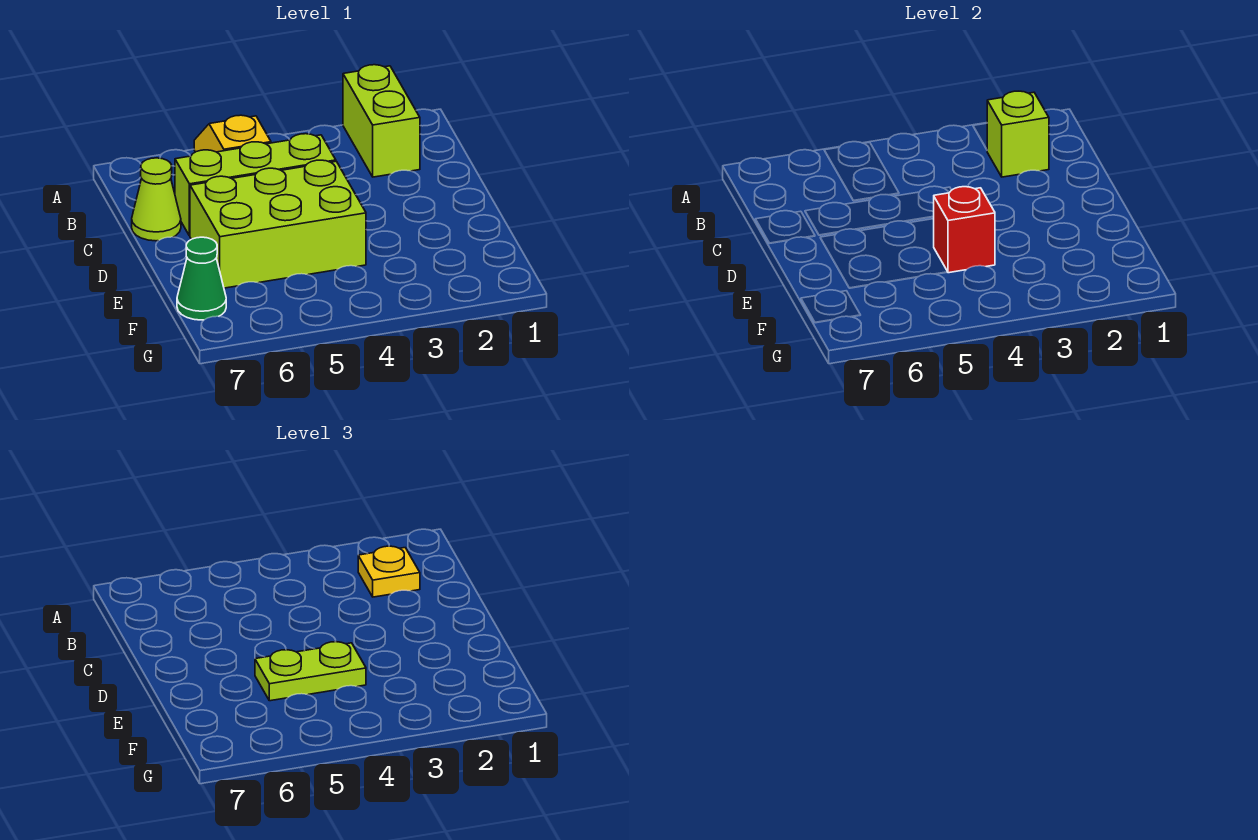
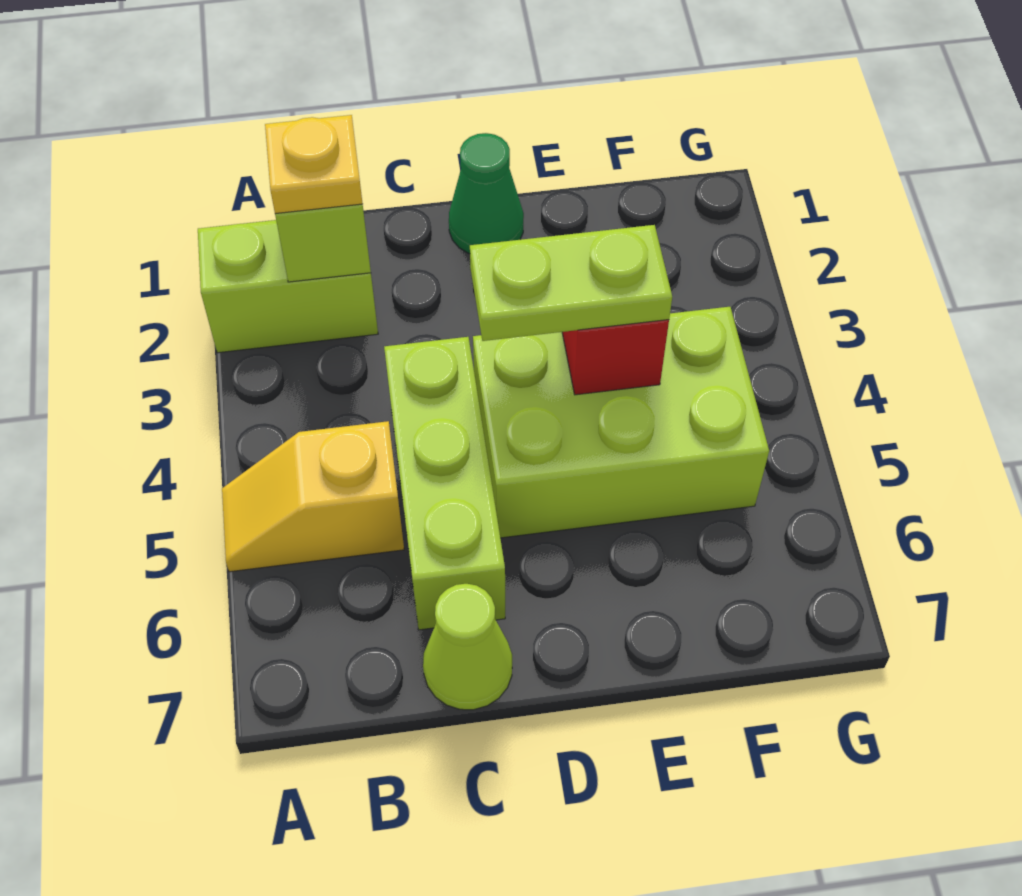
lime 2x3 brick [190,160,366,288] -> lime 2x3 brick turned to [473,307,769,538]
lime 1x2 plate [255,641,366,701] -> lime 1x2 plate turned to [470,225,672,341]
green 1x1 cone [177,237,226,320] -> green 1x1 cone moved to [449,133,524,254]

